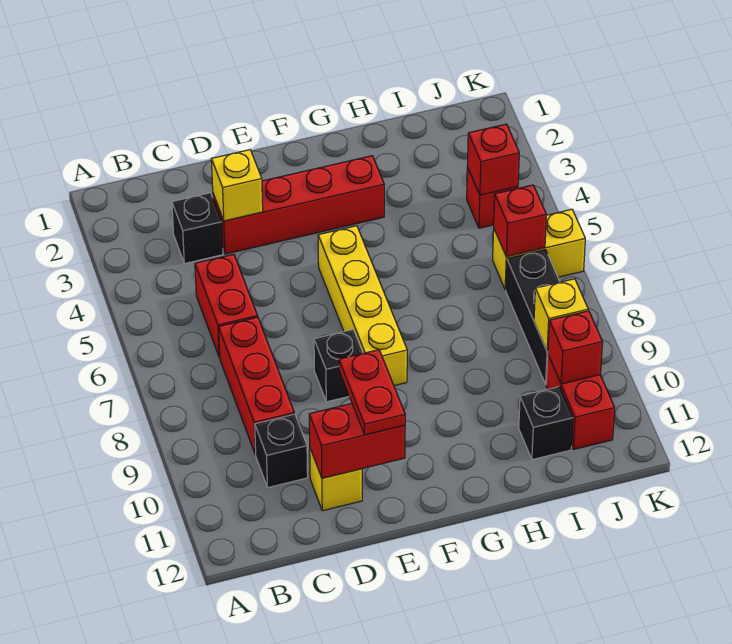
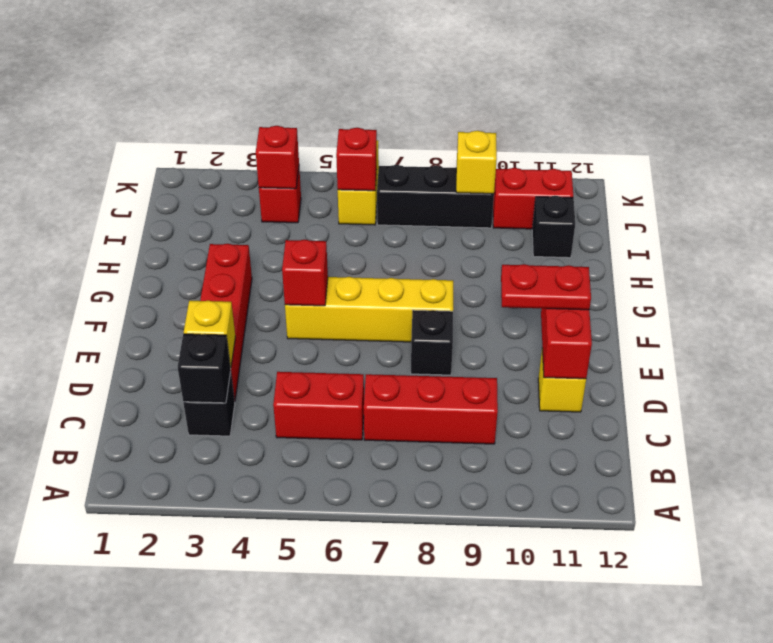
black 1x1 brick [255,414,308,487] -> black 1x1 brick moved to [178,334,231,403]
red 1x1 brick [548,311,603,384] -> red 1x1 brick moved to [282,240,328,306]

